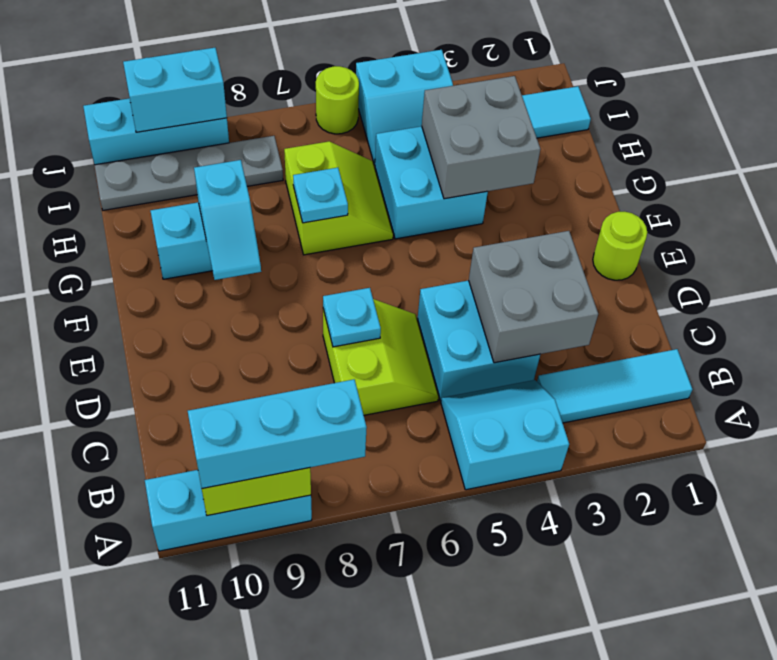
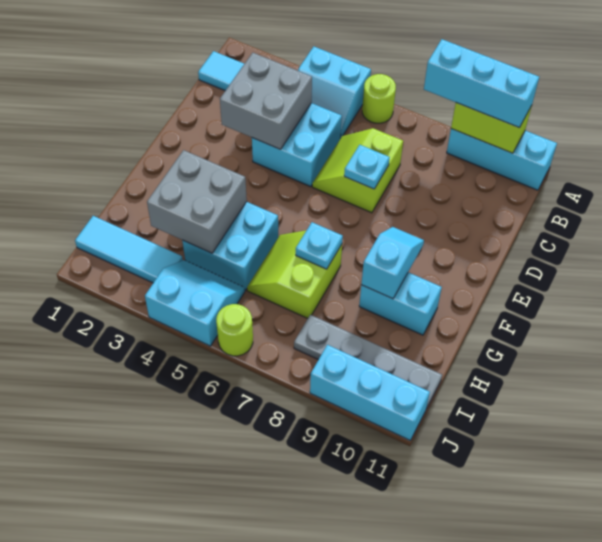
lime 1x1 round brick [593,212,647,280] -> lime 1x1 round brick moved to [362,74,396,123]
cyan 1x2 brick [123,48,227,132] -> none

